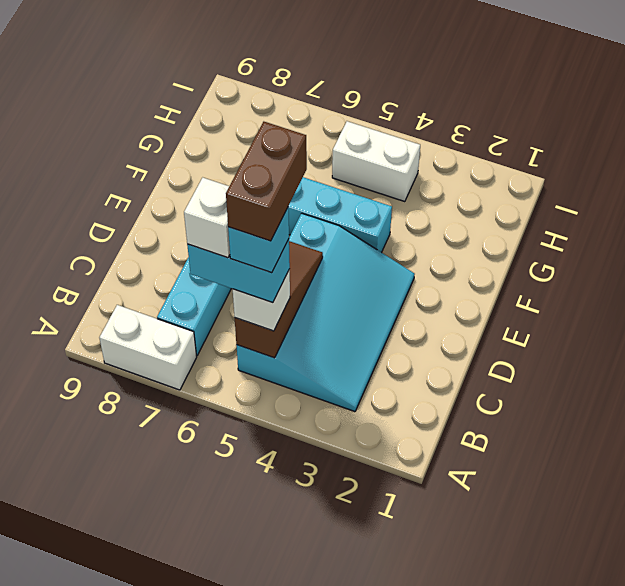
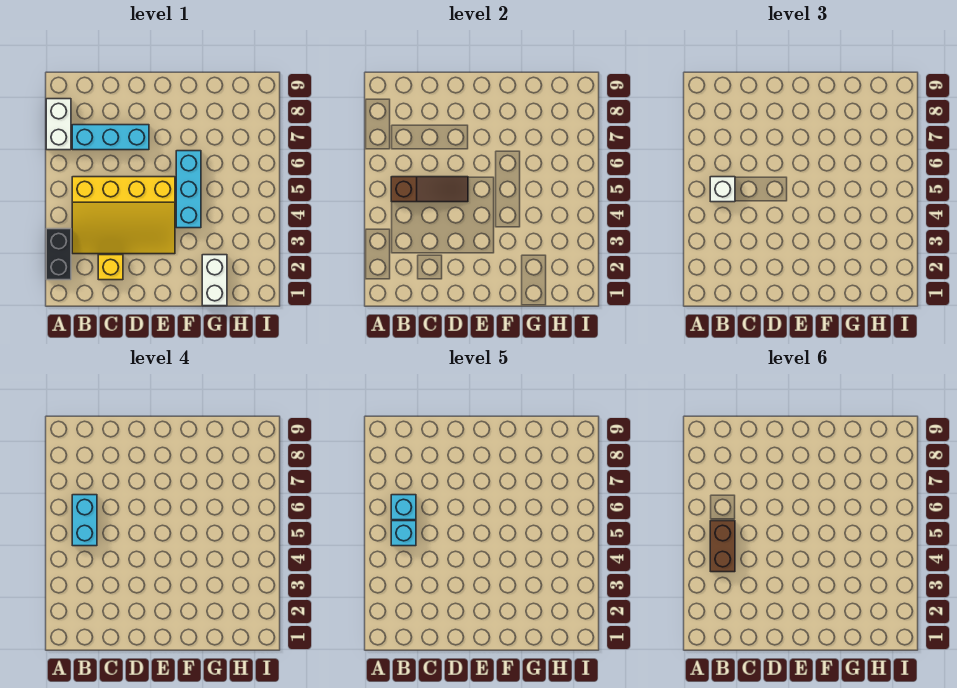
none -> black 1x2 brick [46,229,71,280]
cyan 3x4 slope [236,213,414,412] -> yellow 3x4 slope [72,177,175,254]
brown 1x2 brick [226,122,307,241] -> brown 1x2 brick turned to [710,521,735,572]
white 1x1 brick [184,178,230,258] -> cyan 1x1 brick [391,495,416,520]
none -> yellow 1x1 brick [98,255,123,280]
white 1x2 brick [332,121,420,202] -> white 1x2 brick moved to [202,255,227,306]

